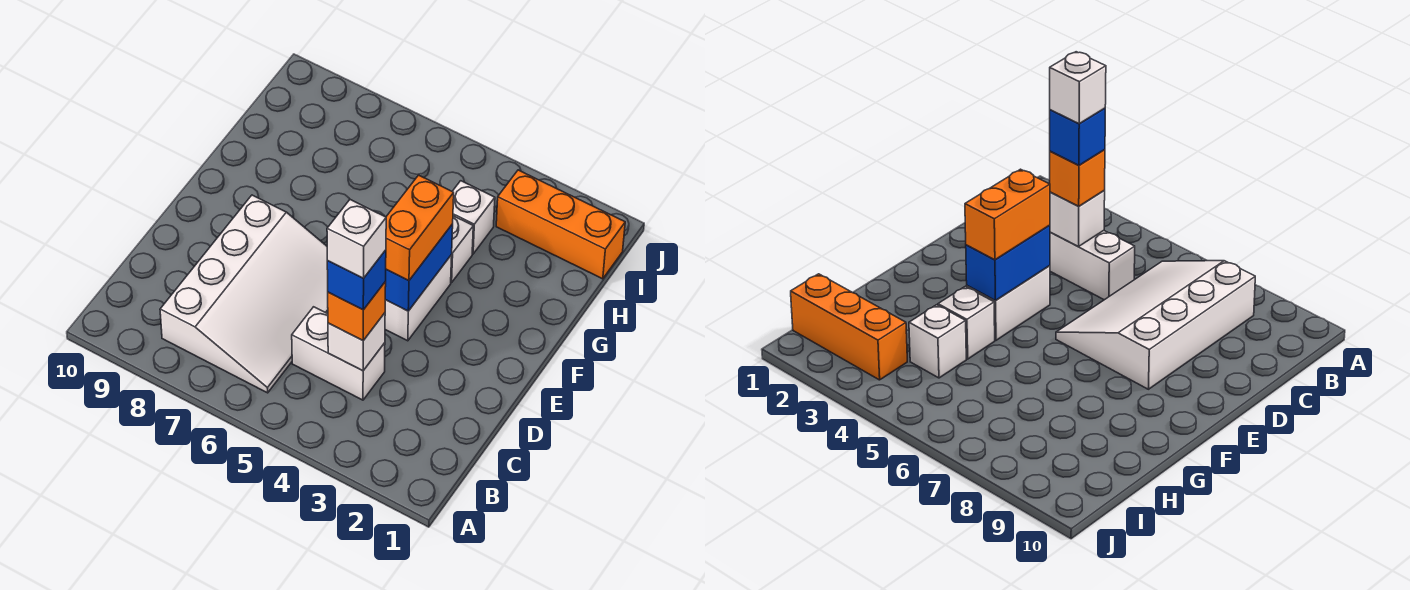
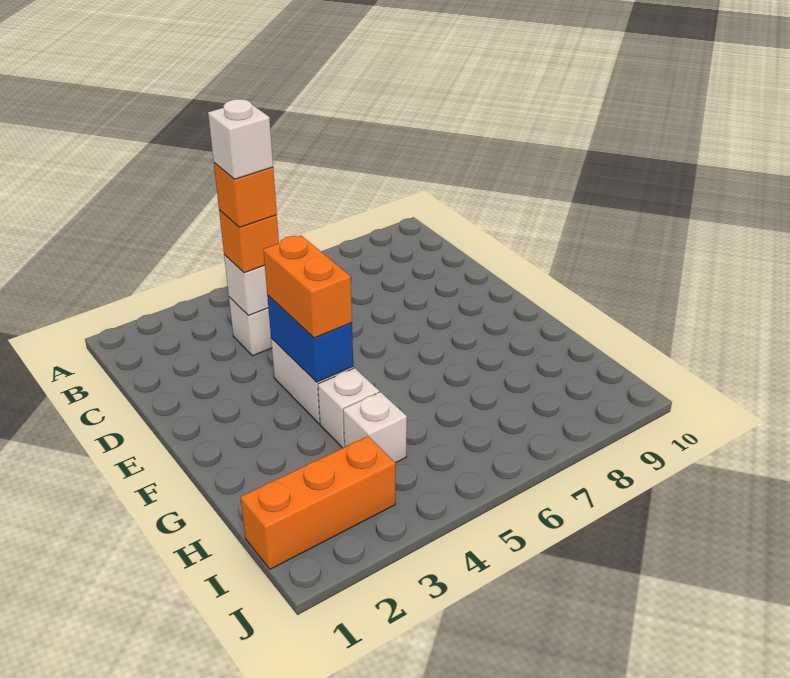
white 3x4 slope [160,195,328,393] -> none
blue 1x1 brick [327,250,386,310] -> orange 1x1 brick [214,163,277,227]

